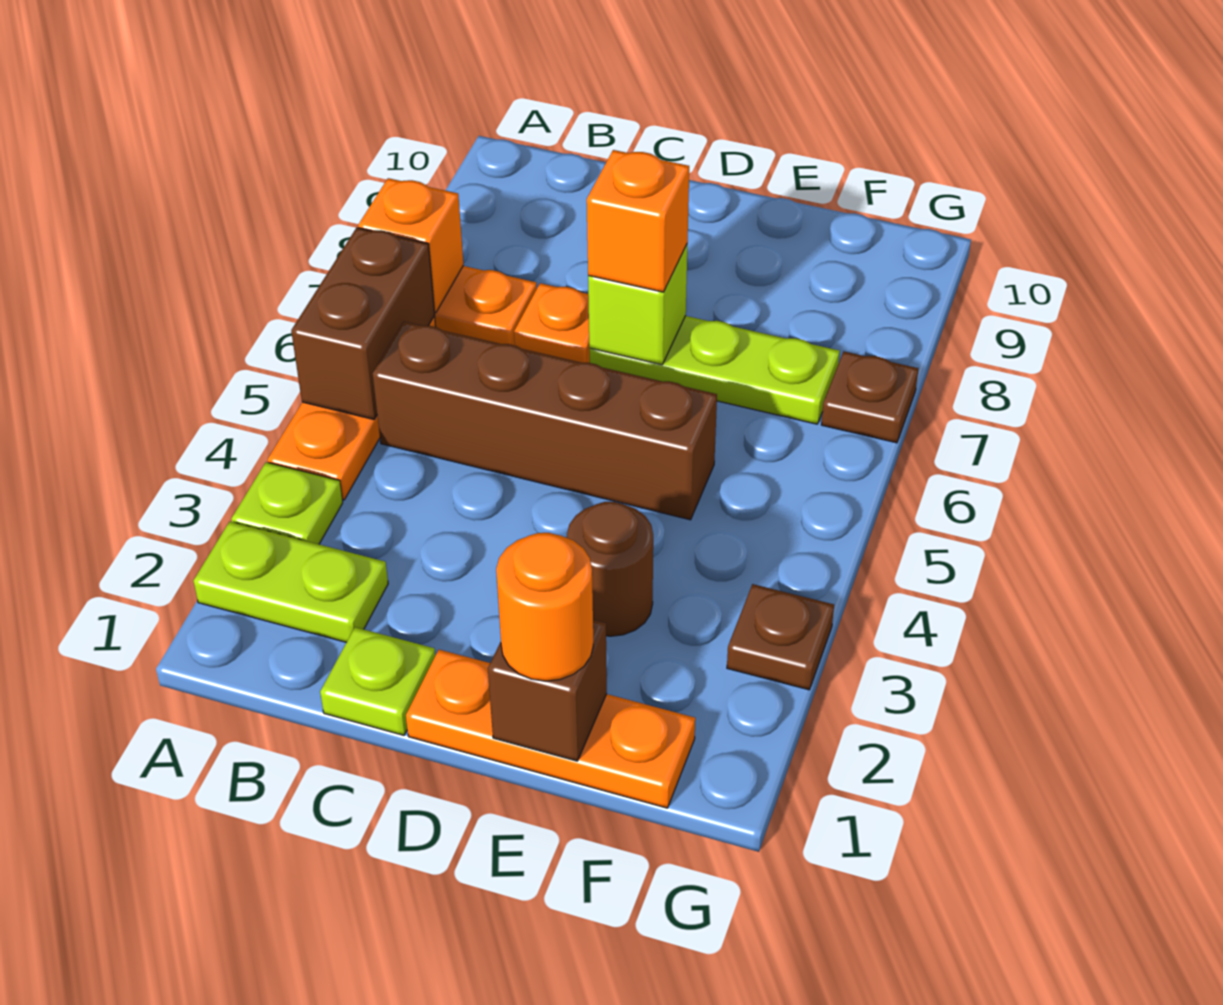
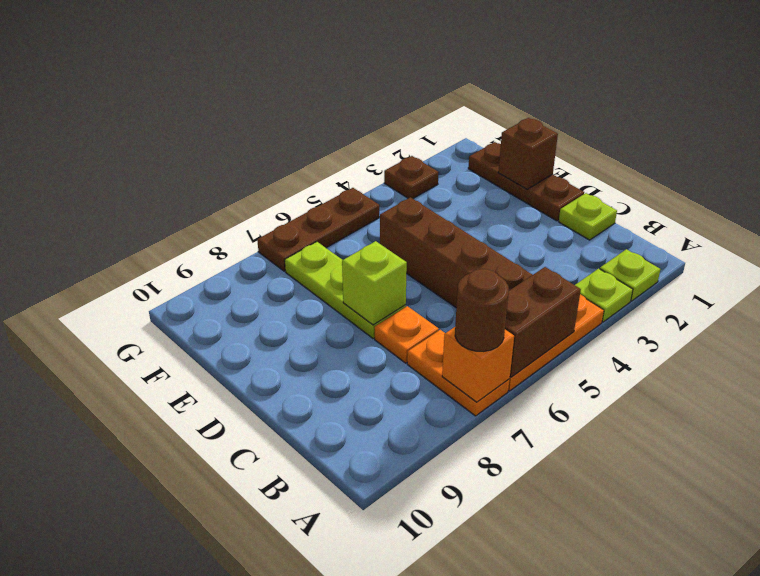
lime 1x2 plate [193,522,388,642] -> lime 1x1 plate [600,249,661,301]
orange 1x3 plate [406,650,695,808] -> brown 1x3 plate [468,142,584,221]
orange 1x1 brick [587,150,689,292] -> none
orange 1x1 round brick [496,533,593,681] -> none
brown 1x1 round brick [567,502,653,636] -> brown 1x1 round brick moved to [455,269,509,352]
brown 1x1 plate [821,352,918,443] -> brown 1x3 plate [257,188,379,271]

